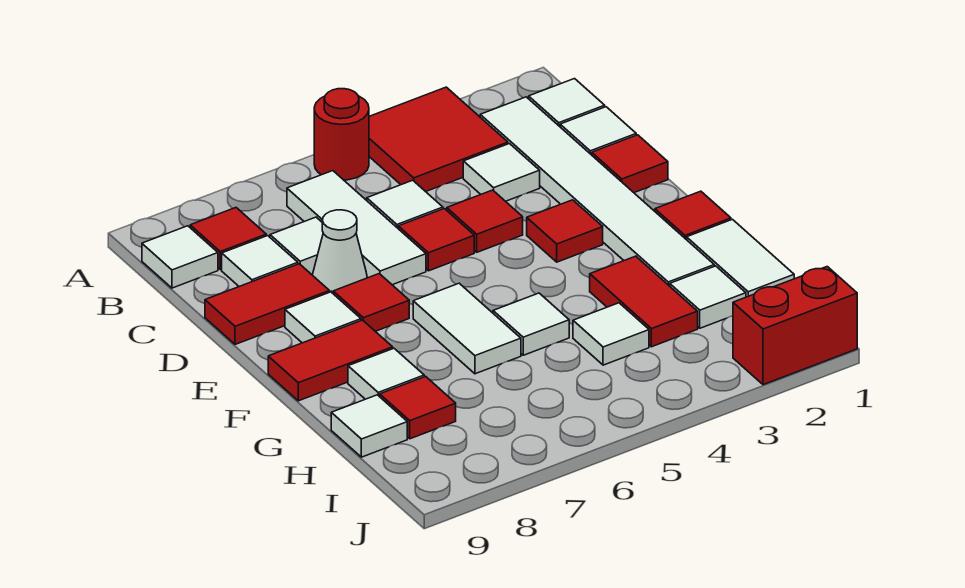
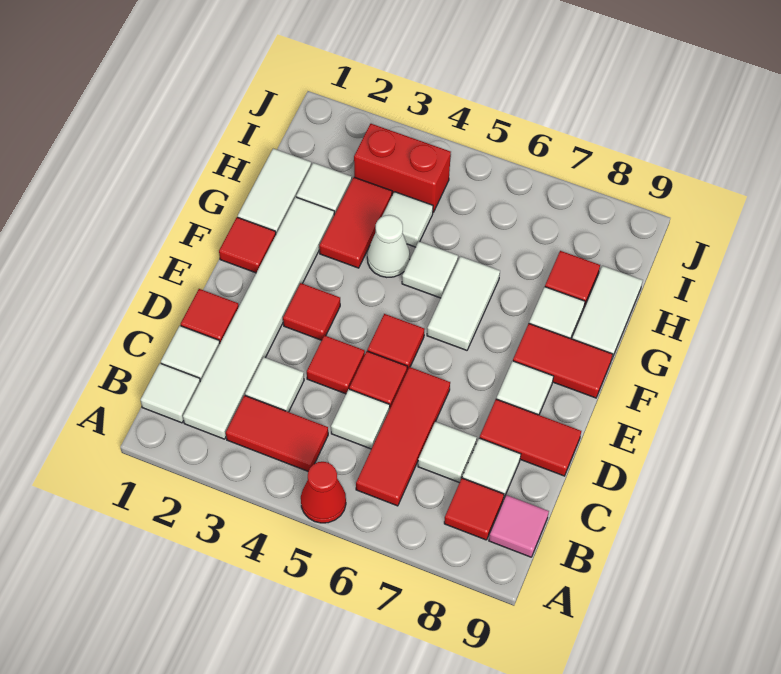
red 2x2 tile [369,87,508,192] -> red 1x2 tile [226,395,328,471]
red 1x1 round brick [314,89,369,180] -> red 1x1 cone [301,462,346,523]
white 1x3 tile [287,171,426,285] -> red 1x3 tile [356,367,450,506]
white 1x1 tile [142,226,218,288] -> pink 1x1 tile [489,495,549,557]
white 1x1 cone [313,210,367,293] -> white 1x1 cone moved to [367,215,410,277]
red 1x1 tile [333,274,409,331] -> red 1x1 tile moved to [367,314,425,371]
white 1x1 tile [331,395,407,457] -> white 1x2 tile [572,266,643,358]
red 1x2 brick [733,267,857,385] -> red 1x2 brick moved to [354,124,451,212]

